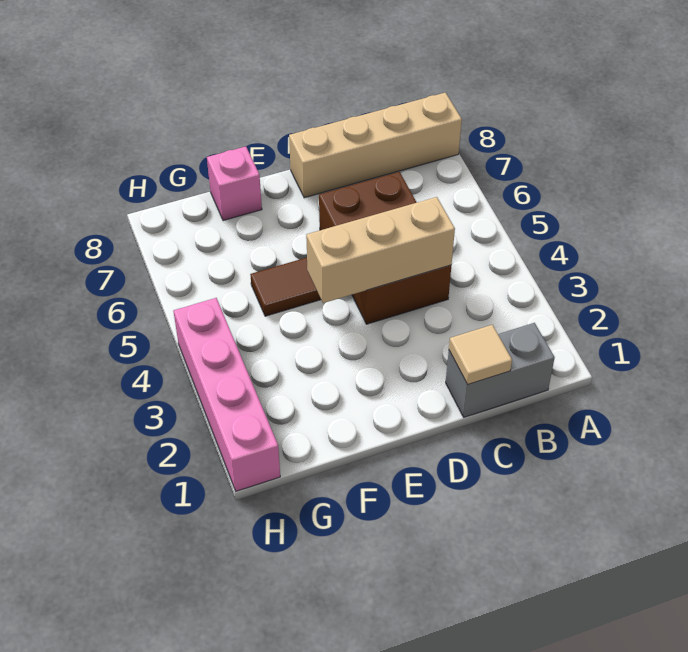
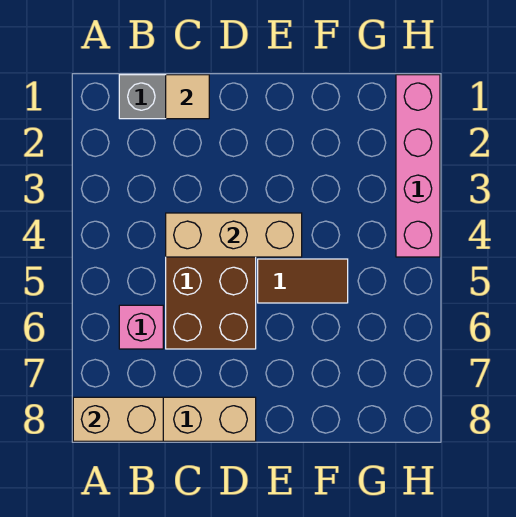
none -> tan 1x2 brick [73,397,163,441]
pink 1x1 brick [207,147,262,221] -> pink 1x1 brick moved to [119,305,163,349]

